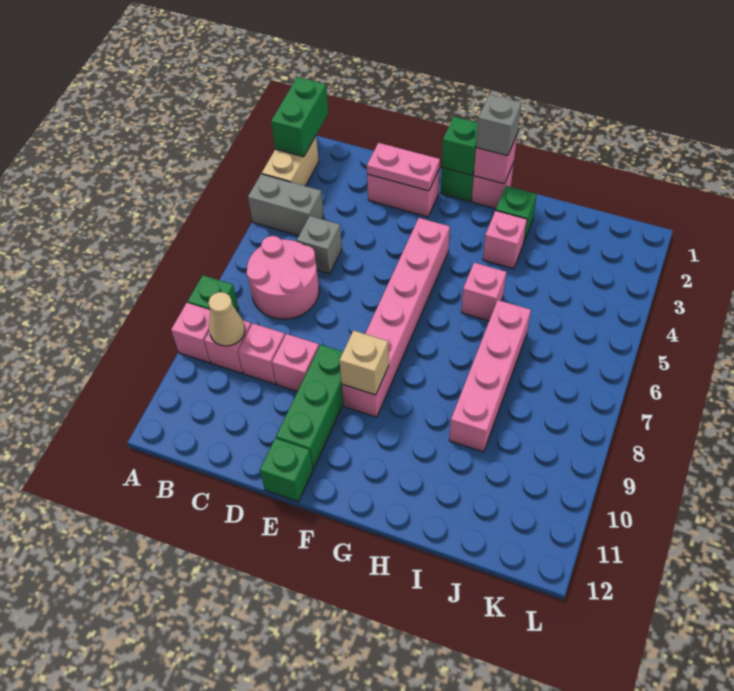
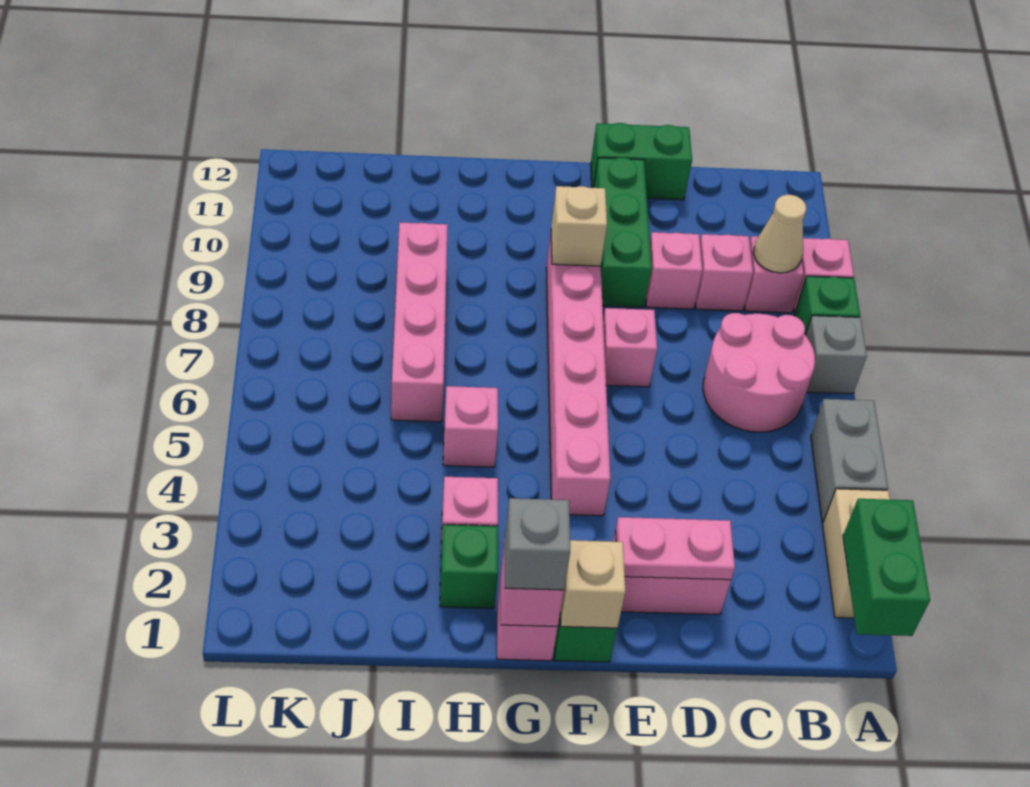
grey 1x2 brick [248,174,324,236] -> grey 1x2 brick turned to [811,399,888,522]
grey 1x1 brick [297,216,342,274] -> grey 1x1 brick moved to [806,316,867,394]
none -> pink 1x1 brick [603,308,657,387]
green 1x1 brick [260,438,313,502] -> green 1x2 brick [591,123,692,200]
green 1x1 brick [442,117,478,175] -> tan 1x1 brick [560,540,626,628]

